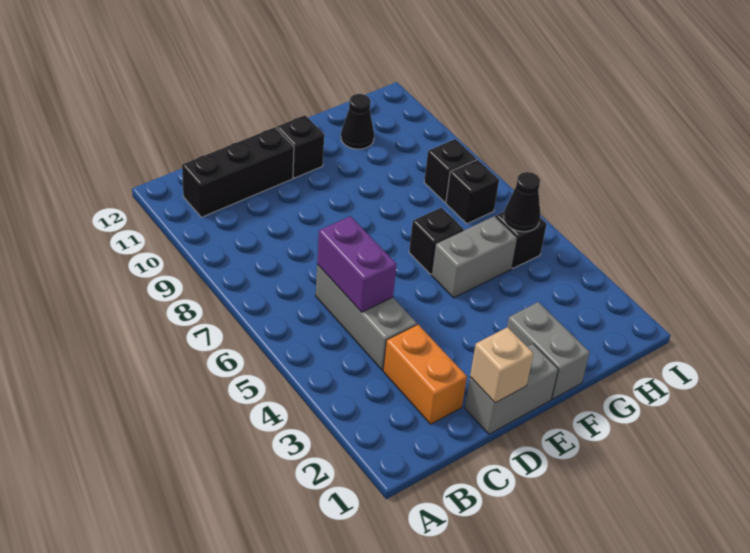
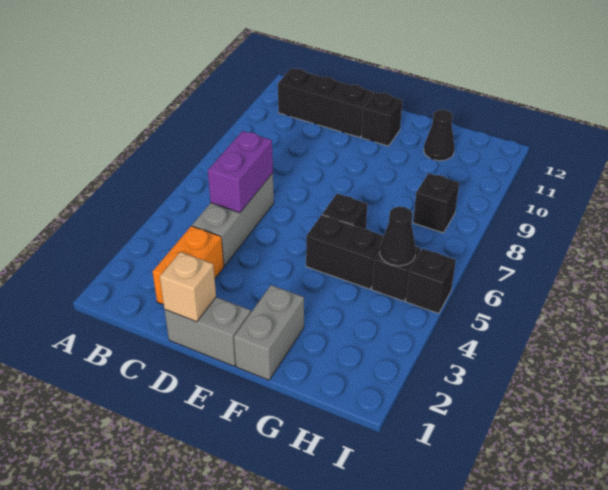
grey 1x2 brick [432,216,517,298] -> black 1x2 brick [306,215,384,289]
black 1x1 brick [446,160,499,224] -> black 1x1 brick moved to [406,249,456,314]

